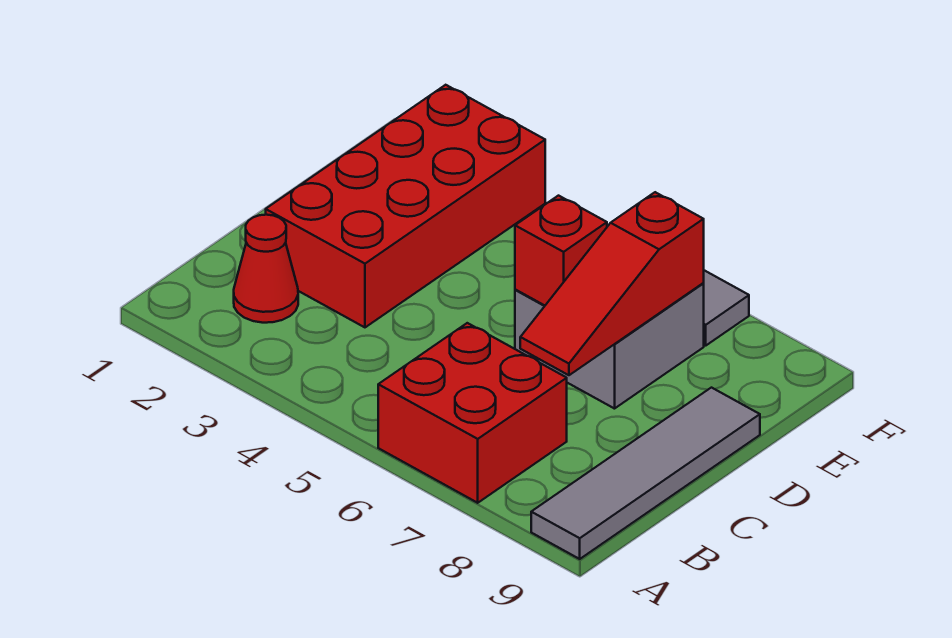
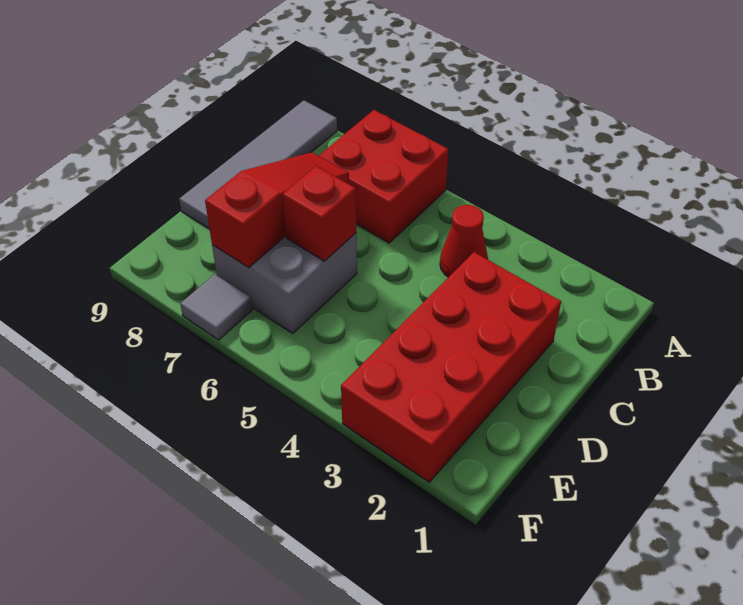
red 1x1 cone [234,215,298,323] -> red 1x1 cone moved to [440,205,488,277]

